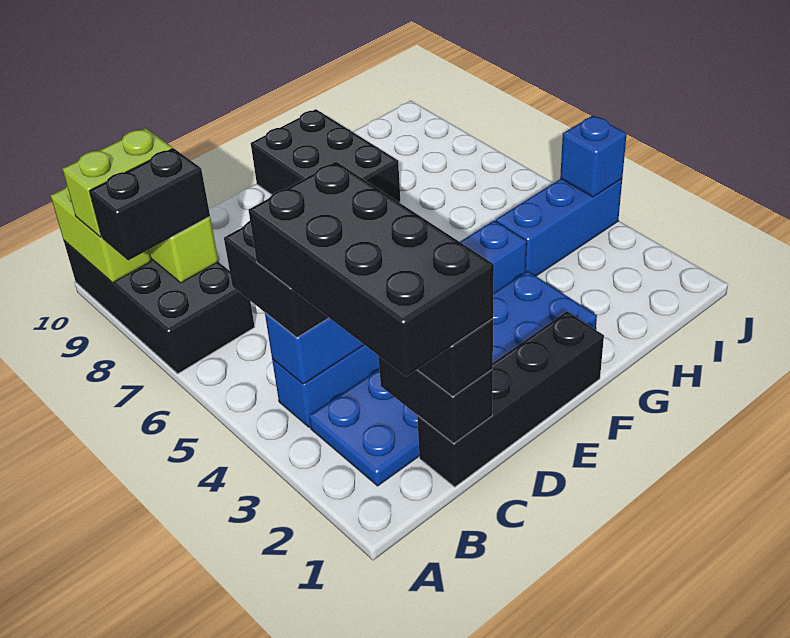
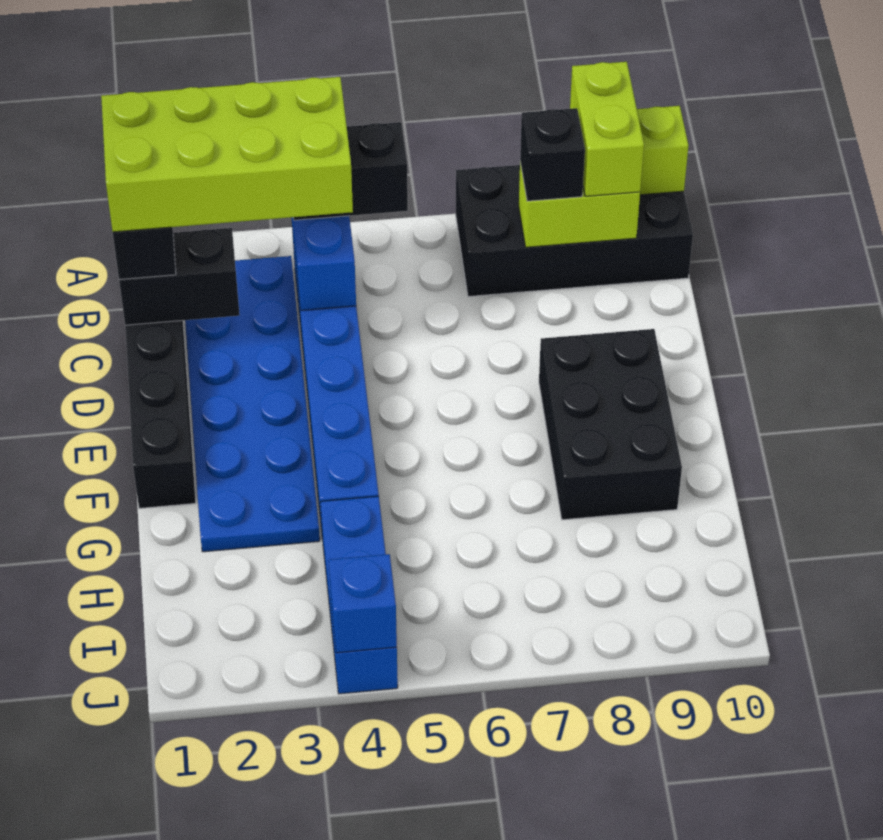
black 1x2 brick [90,148,210,261] -> black 1x1 brick [520,108,585,201]
black 2x4 brick [249,162,494,376] -> lime 2x4 brick [101,77,353,232]
black 2x3 brick [251,109,401,203] -> black 2x3 brick turned to [539,329,682,520]

